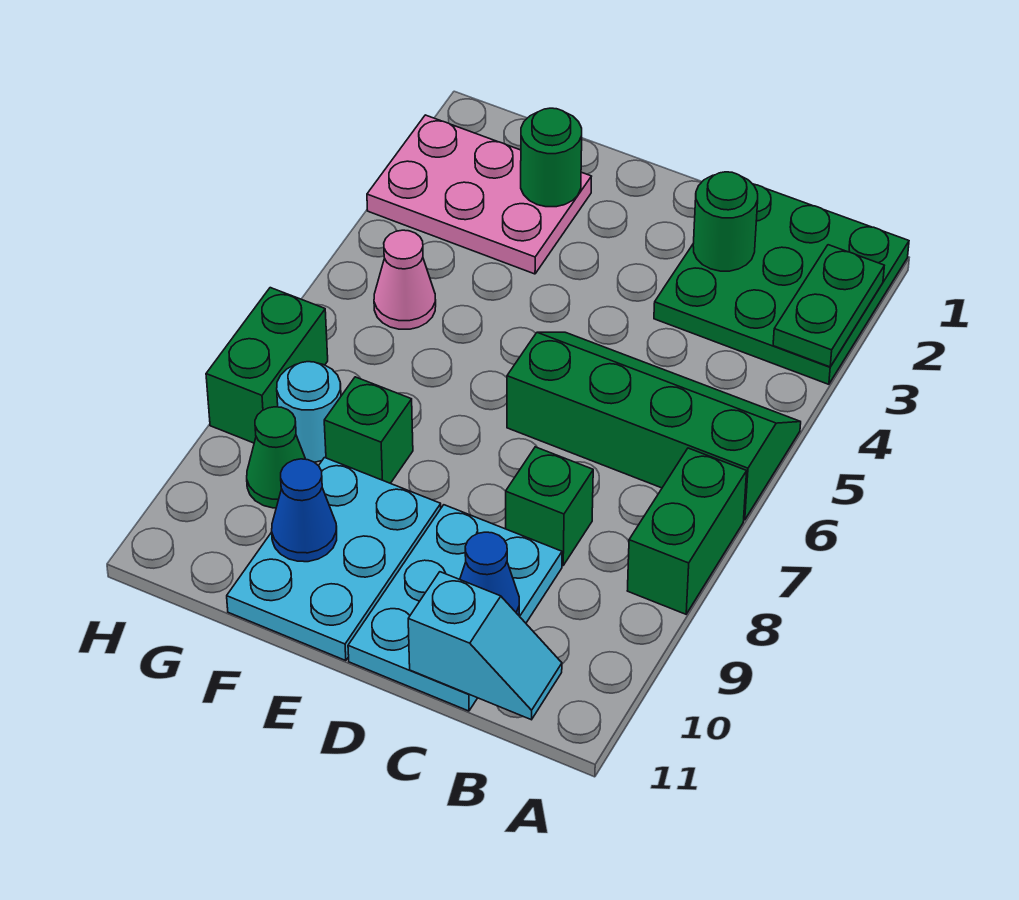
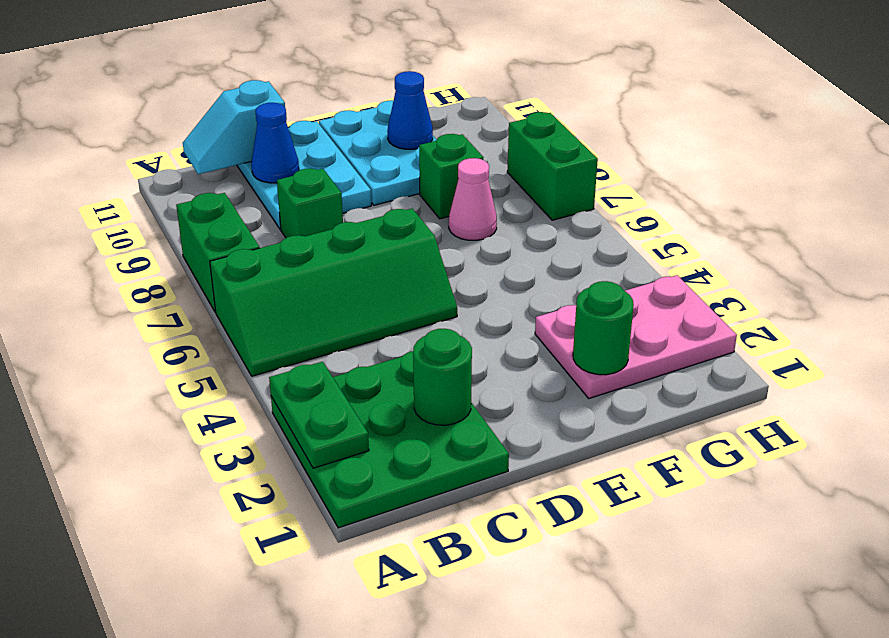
pink 1x1 cone [374,230,436,329] -> pink 1x1 cone moved to [449,158,497,240]
cyan 1x1 round brick [277,362,341,462] -> none
green 1x1 cone [247,407,305,508] -> none

